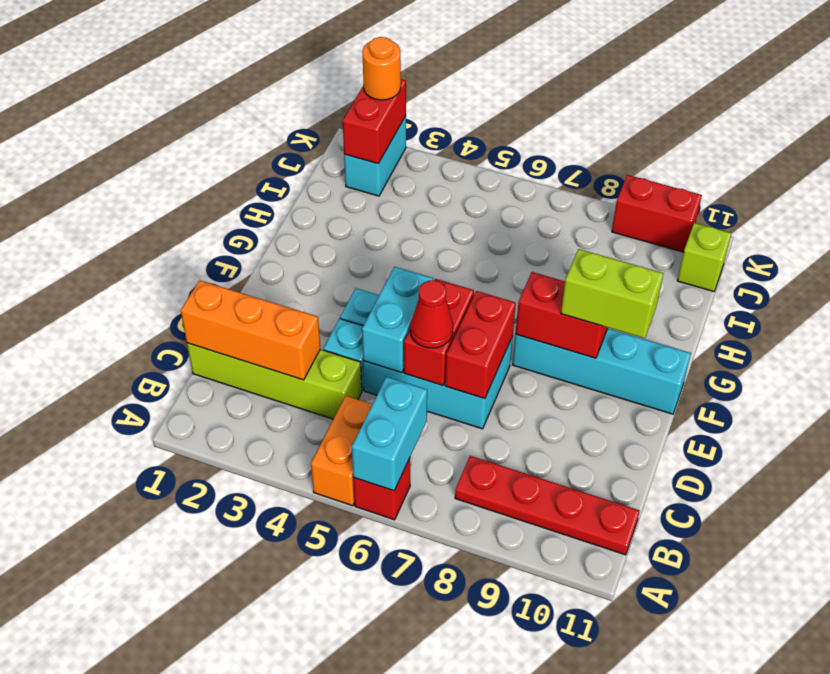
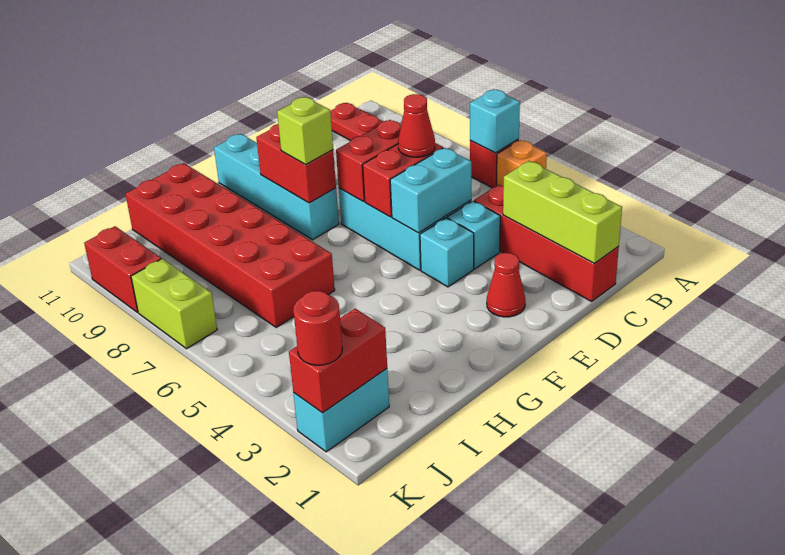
orange 1x2 brick [311,396,372,506] -> orange 1x1 brick [497,140,547,186]
cyan 1x2 brick [352,377,427,491] -> cyan 1x1 brick [470,90,520,153]
lime 1x4 brick [187,343,362,419] -> red 1x4 brick [474,185,619,301]
orange 1x3 brick [181,280,320,380] -> lime 1x3 brick [503,161,622,263]
none -> red 1x1 cone [487,253,525,317]
lime 1x2 brick [561,249,663,338] -> lime 1x2 brick moved to [131,259,217,349]
none -> red 2x6 brick [126,163,335,327]
lime 1x1 brick [677,223,732,291] -> lime 1x1 brick moved to [277,97,333,165]
orange 1x1 round brick [362,37,401,100] -> red 1x1 round brick [293,291,342,365]

